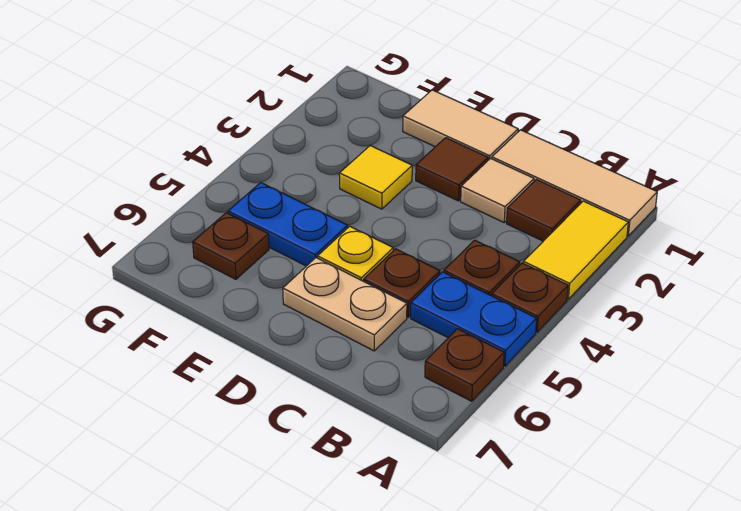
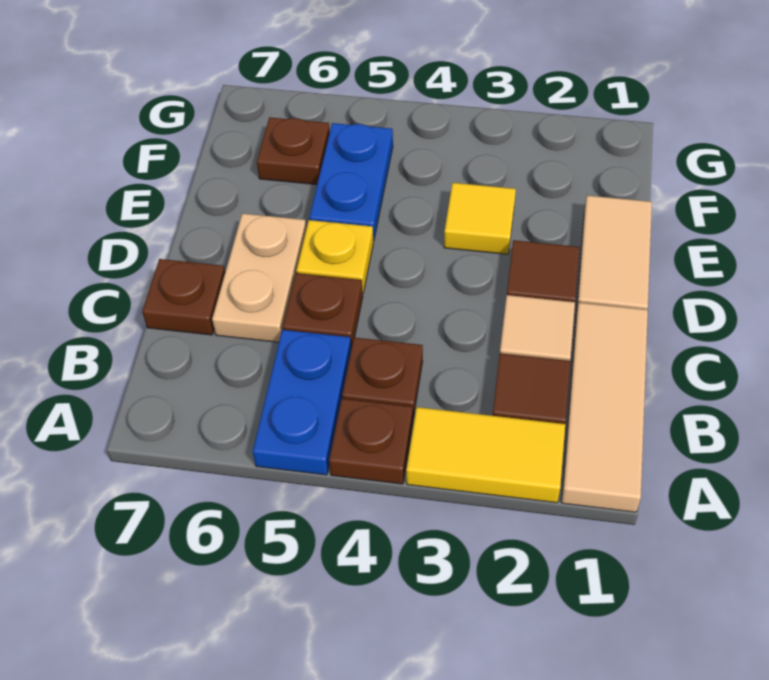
brown 1x1 plate [425,329,504,401] -> brown 1x1 plate moved to [142,259,225,335]

